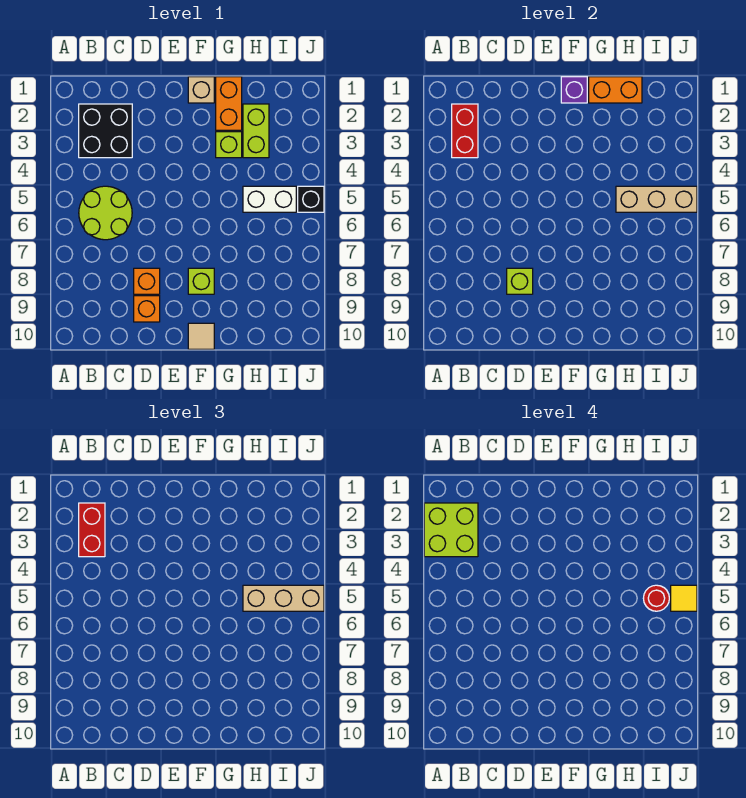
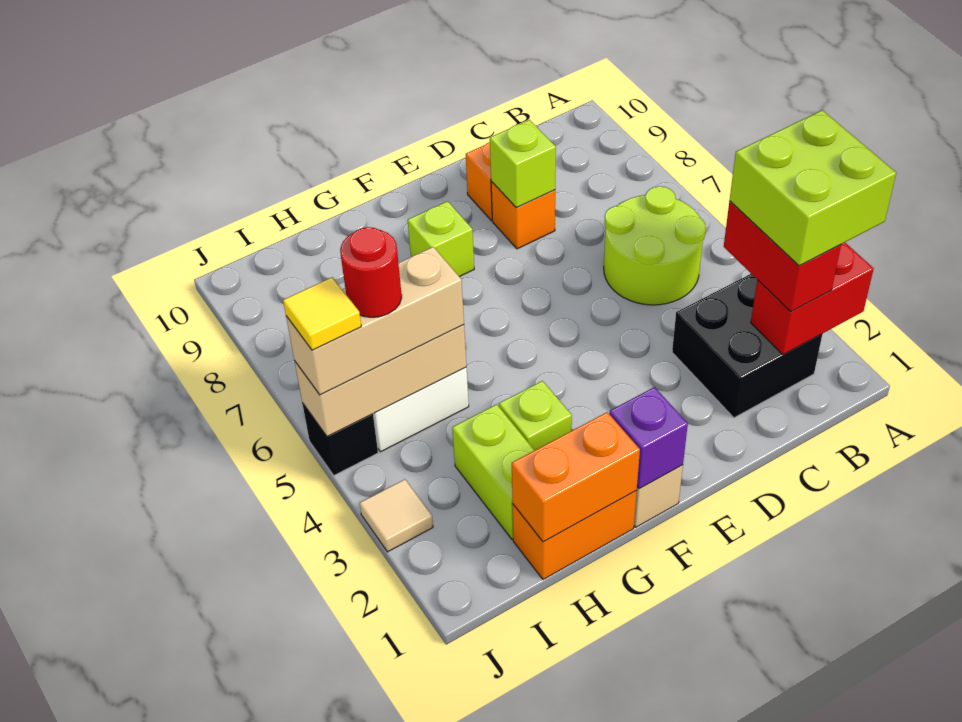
red 1x2 brick [452,104,478,158] -> red 1x2 brick turned to [751,242,874,355]
tan 1x1 tile [188,323,214,349] -> tan 1x1 tile moved to [360,479,433,552]
orange 1x2 brick [216,77,242,130] -> orange 1x2 brick turned to [513,490,637,579]

